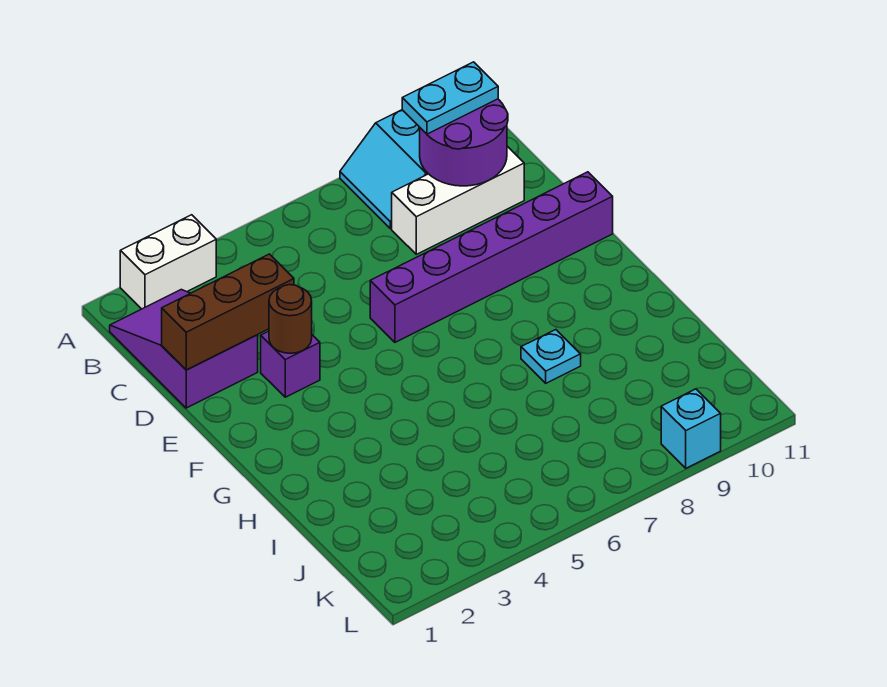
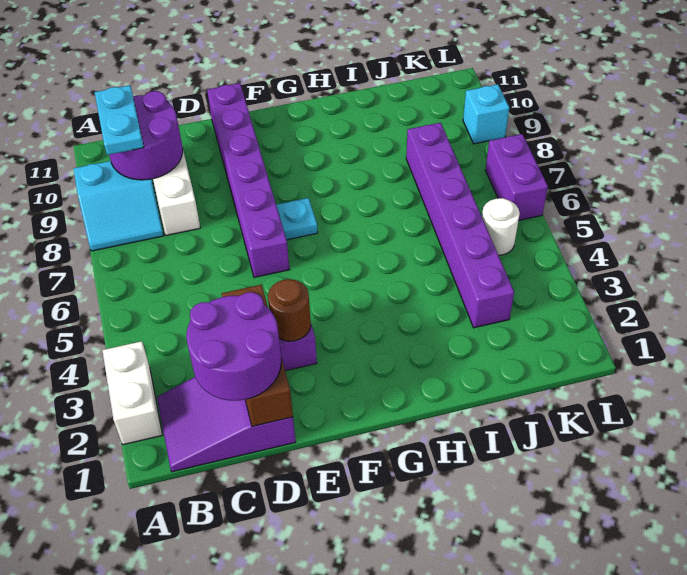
none -> purple 2x2 round brick [186,292,281,401]
cyan 1x1 plate [521,330,581,383] -> cyan 1x1 plate moved to [276,198,318,240]
none -> purple 1x6 brick [406,123,514,328]
none -> white 1x1 round brick [482,198,520,255]
none -> purple 1x2 brick [485,134,548,220]

